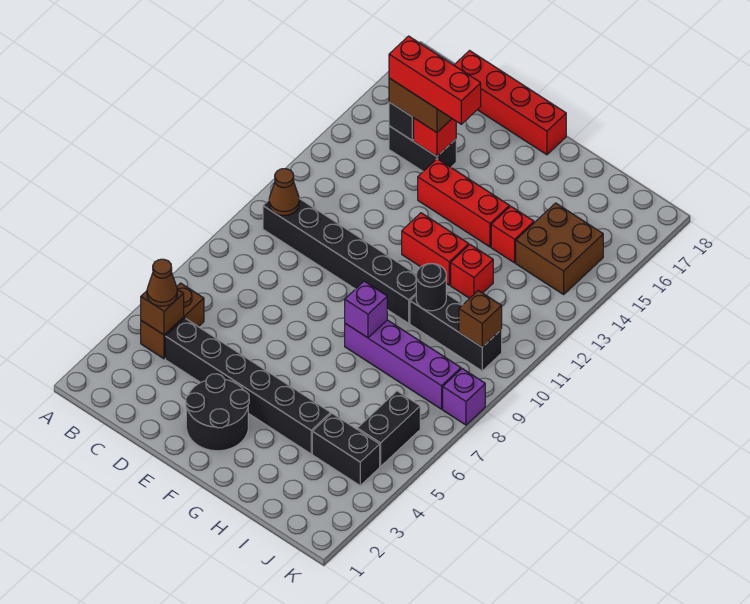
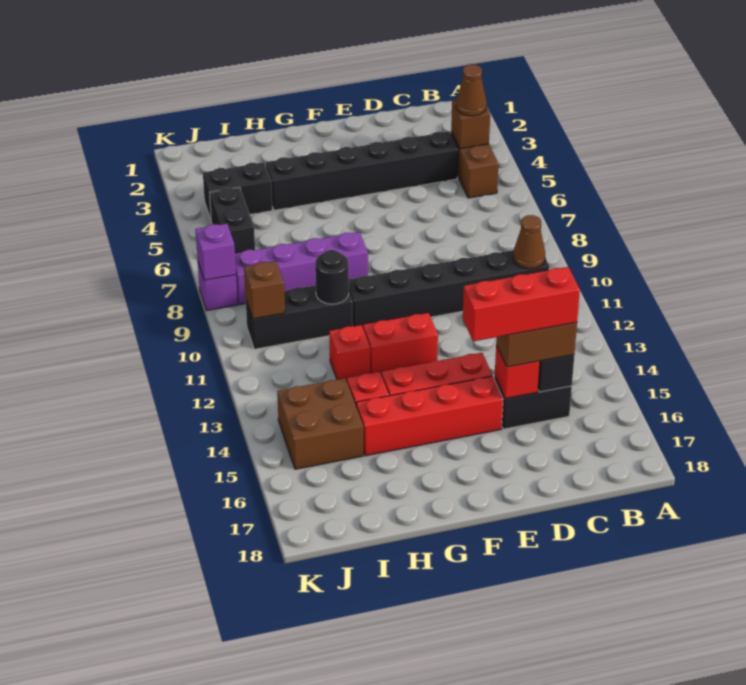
red 1x4 brick [454,51,566,155] -> red 1x4 brick moved to [356,376,503,456]
black 2x2 round brick [186,374,249,451] -> none
purple 1x1 brick [345,281,387,338] -> purple 1x1 brick moved to [195,224,236,280]

